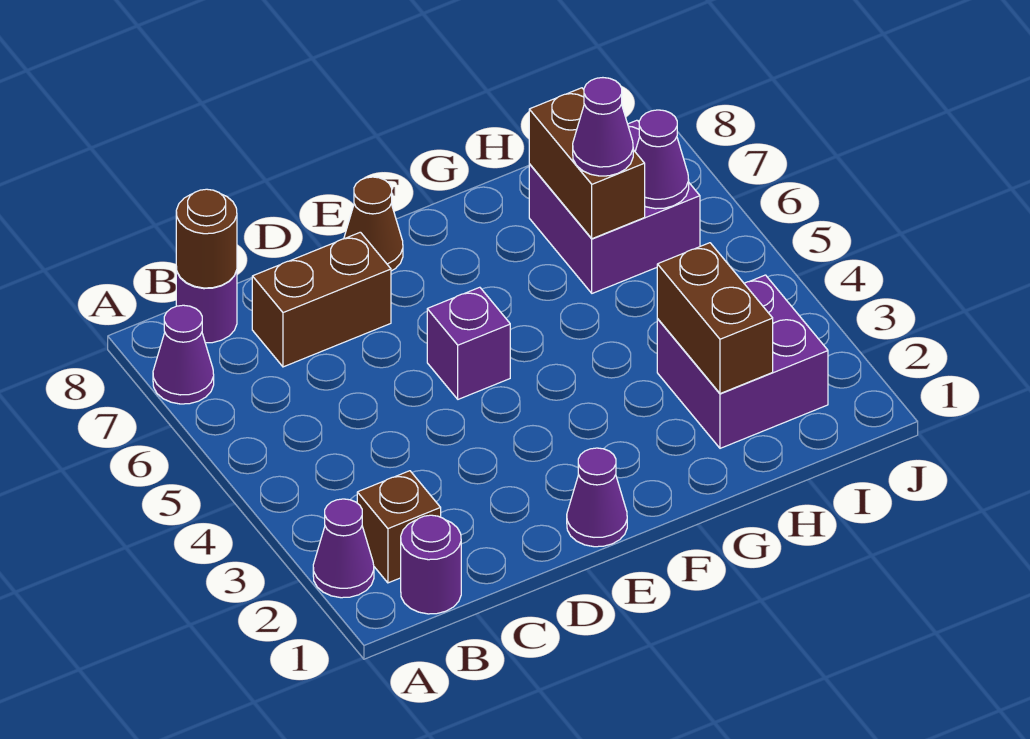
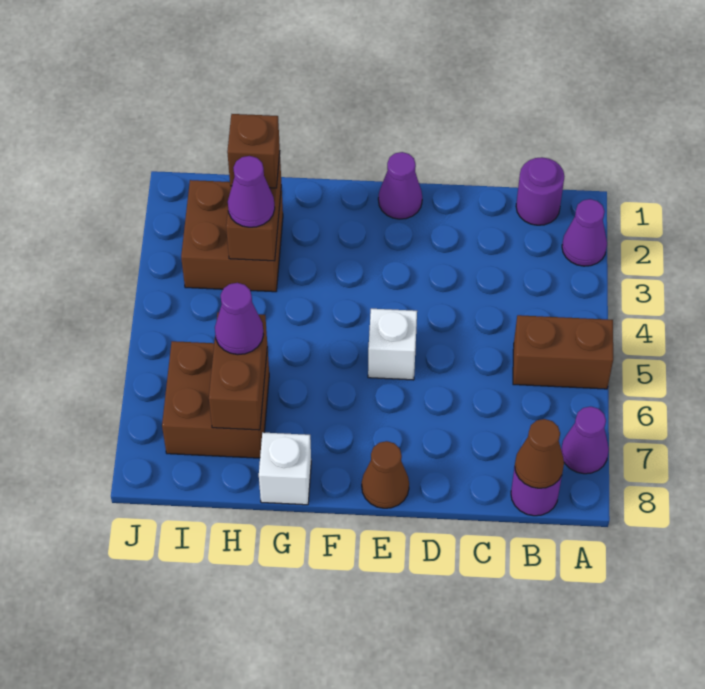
brown 1x1 brick [357,471,441,583] -> brown 1x1 brick moved to [227,114,280,188]
brown 1x1 round brick [176,189,237,288] -> brown 1x1 cone [515,419,564,488]
brown 1x2 brick [252,232,391,367] -> brown 1x2 brick moved to [513,315,613,389]
purple 1x1 brick [427,287,510,399] -> white 1x1 brick [368,309,417,380]
none -> white 1x1 brick [259,433,311,505]
purple 2x2 brick [657,275,828,448] -> brown 2x2 brick [181,180,283,292]
purple 2x2 brick [529,120,700,293] -> brown 2x2 brick [162,341,269,458]
purple 1x1 cone [635,110,689,209] -> purple 1x1 cone moved to [228,156,275,227]

